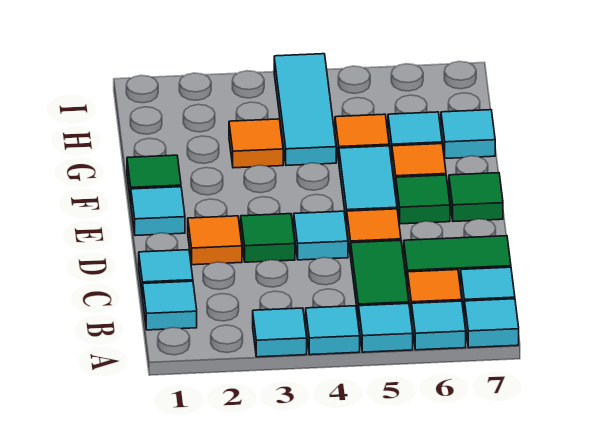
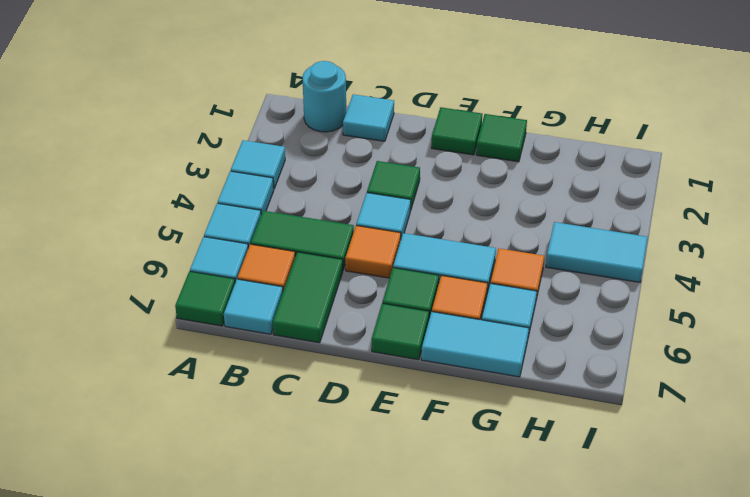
cyan 1x1 tile [465,299,519,348] -> green 1x1 tile [175,271,235,326]
cyan 1x1 tile [143,281,197,330] -> cyan 1x1 round brick [303,61,346,132]
orange 1x1 tile [188,216,242,265] -> none
cyan 1x1 tile [131,187,185,236] -> green 1x1 tile [432,107,482,155]
orange 1x1 tile [229,119,283,168] -> none
cyan 1x3 tile [274,54,336,165] -> cyan 1x2 tile [546,222,648,282]
cyan 1x1 tile [441,110,495,158] -> cyan 1x2 tile [421,312,529,377]

